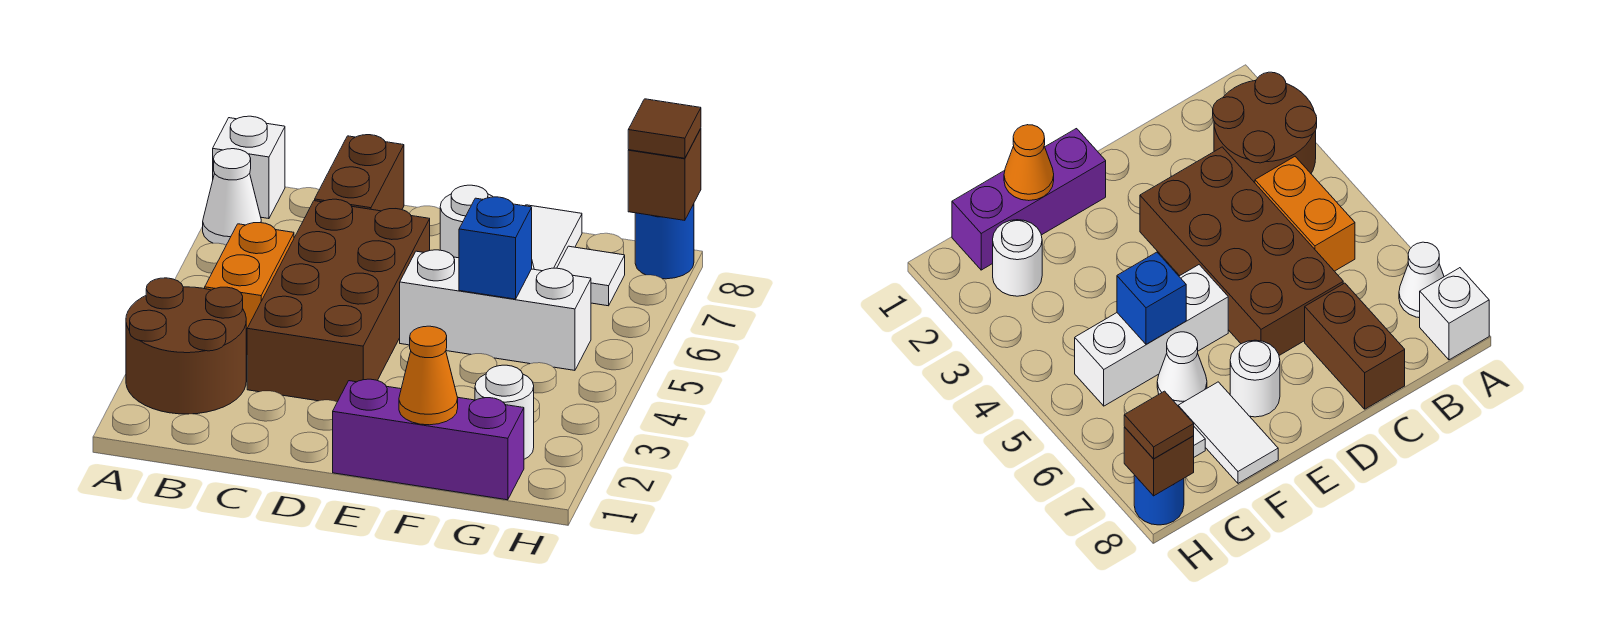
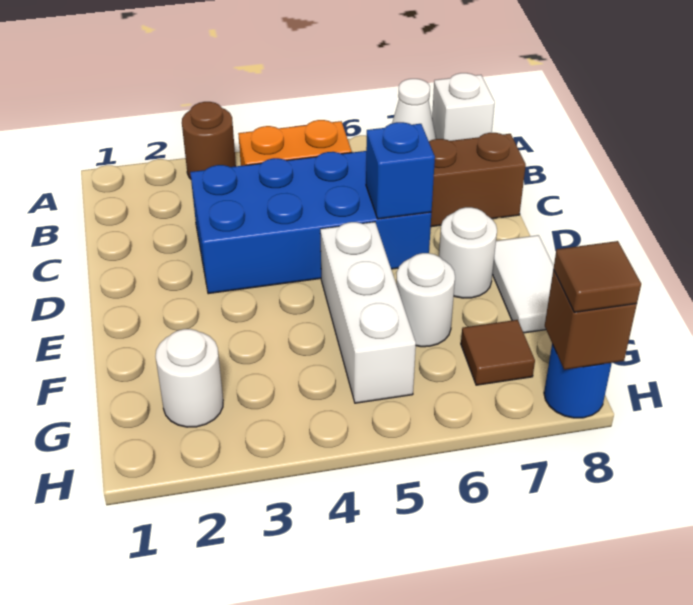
brown 2x2 round brick [126,278,246,414] -> brown 1x1 round brick [182,102,236,179]
brown 2x4 brick [247,199,430,402] -> blue 2x4 brick [190,151,431,294]
purple 1x3 brick [333,379,524,500] -> none
orange 1x1 cone [399,326,458,425] -> none
blue 1x1 brick [459,197,532,299] -> blue 1x1 brick moved to [366,122,435,219]
white 1x1 cone [1157,332,1207,405] -> white 1x1 round brick [396,253,455,347]
white 1x2 tile [525,205,582,271] -> white 1x2 tile turned to [492,235,554,333]
white 1x1 tile [557,246,625,306] -> brown 1x1 tile [461,320,535,385]

